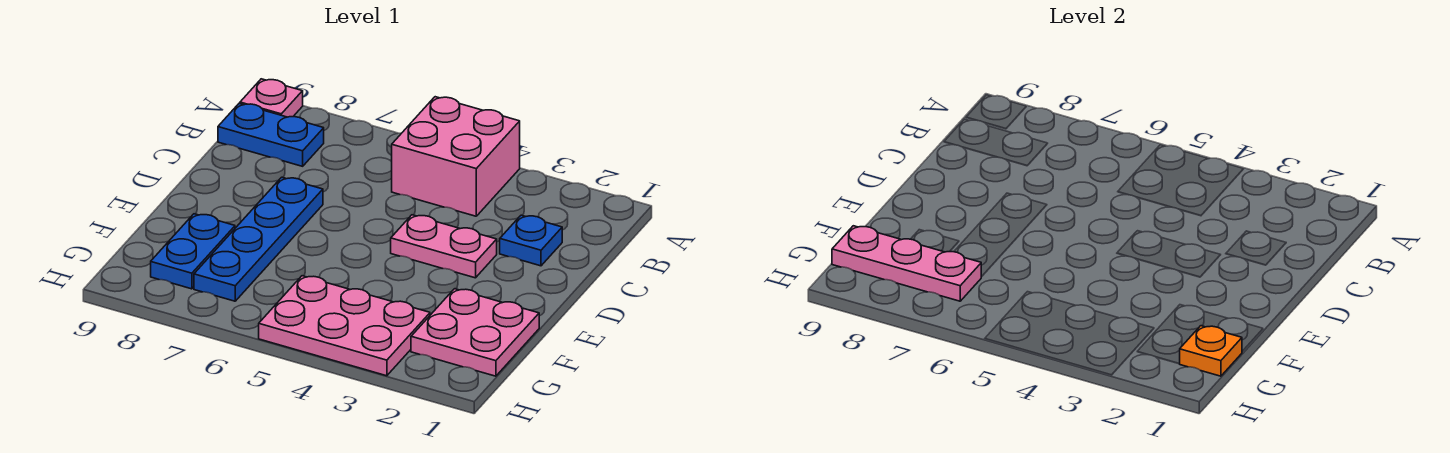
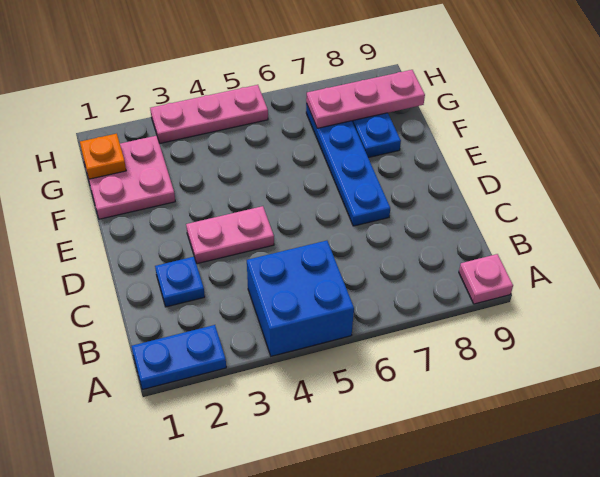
pink 2x2 brick [392,97,520,216] -> blue 2x2 brick [247,241,354,356]
blue 1x2 plate [218,103,324,166] -> blue 1x2 plate moved to [132,325,226,390]
pink 2x3 plate [259,276,430,376] -> pink 1x3 plate [150,85,268,144]

